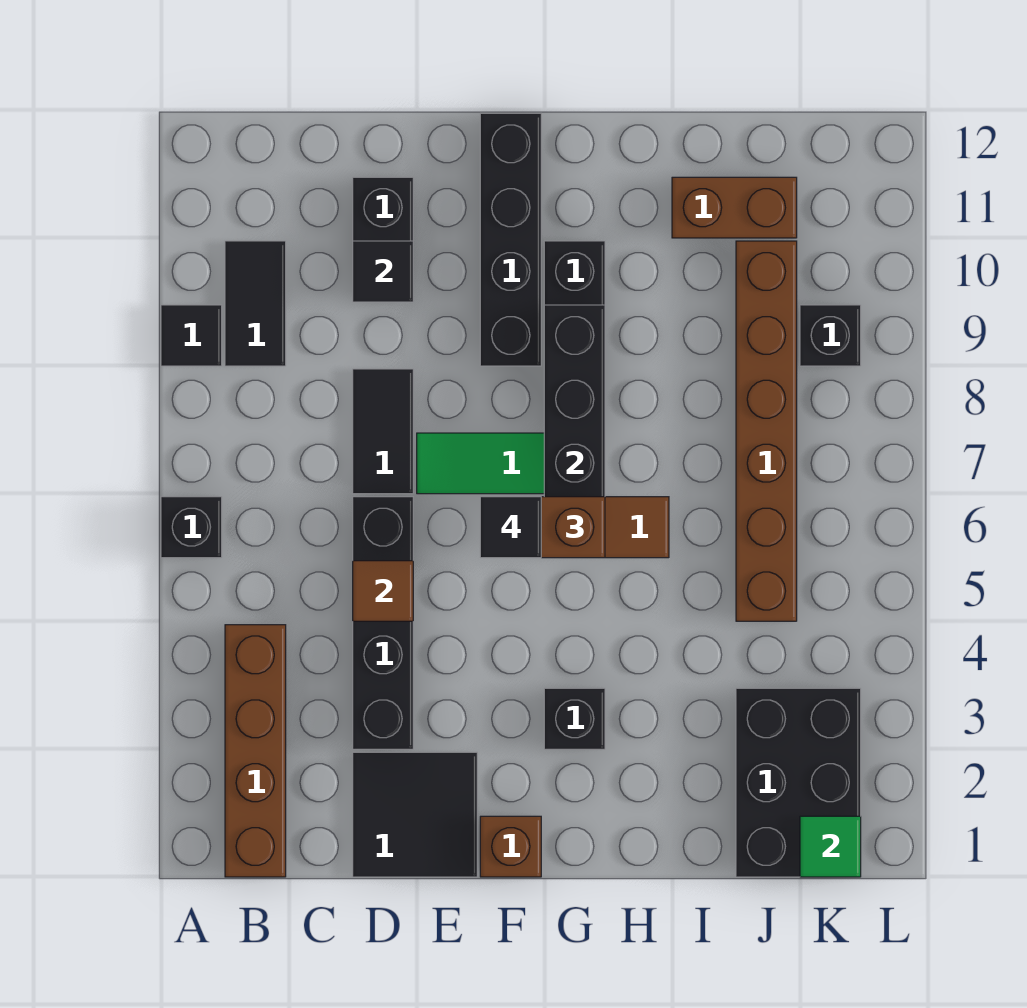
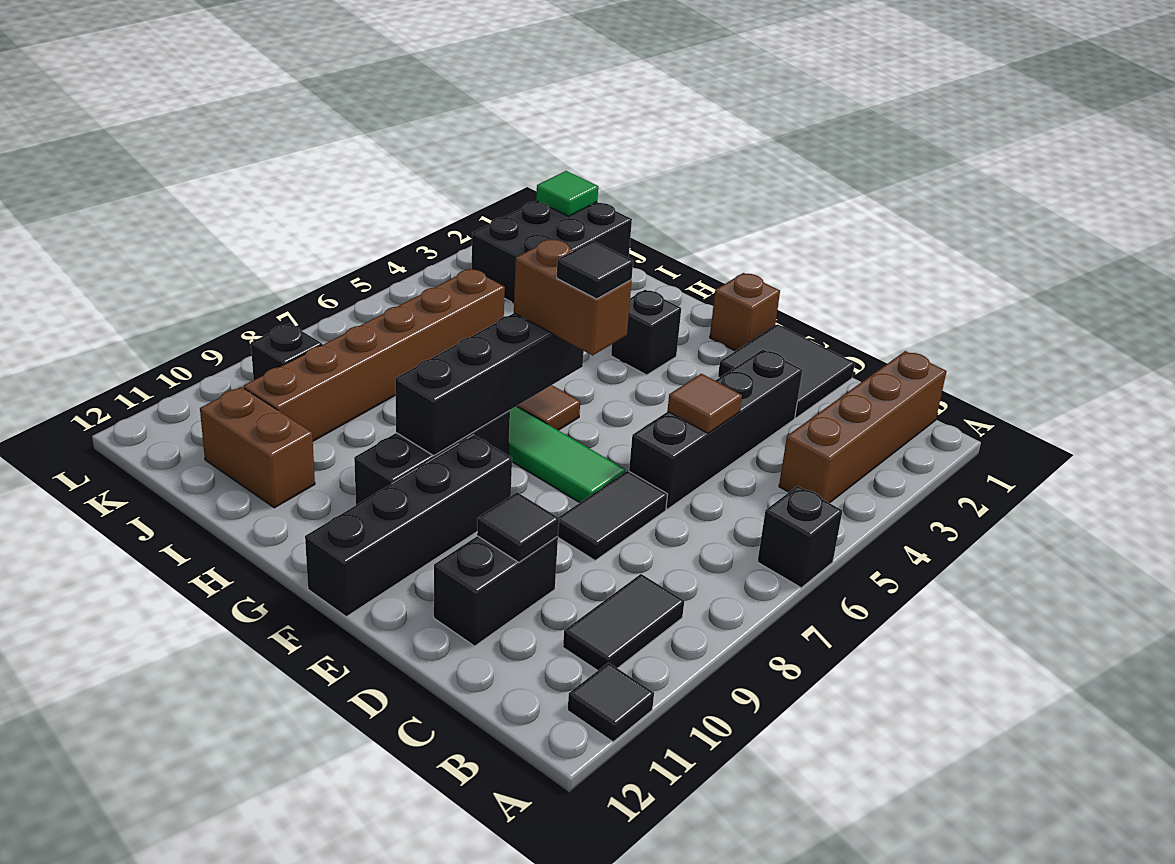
black 1x1 tile [161,305,222,366] -> black 1x1 tile moved to [568,663,654,742]

